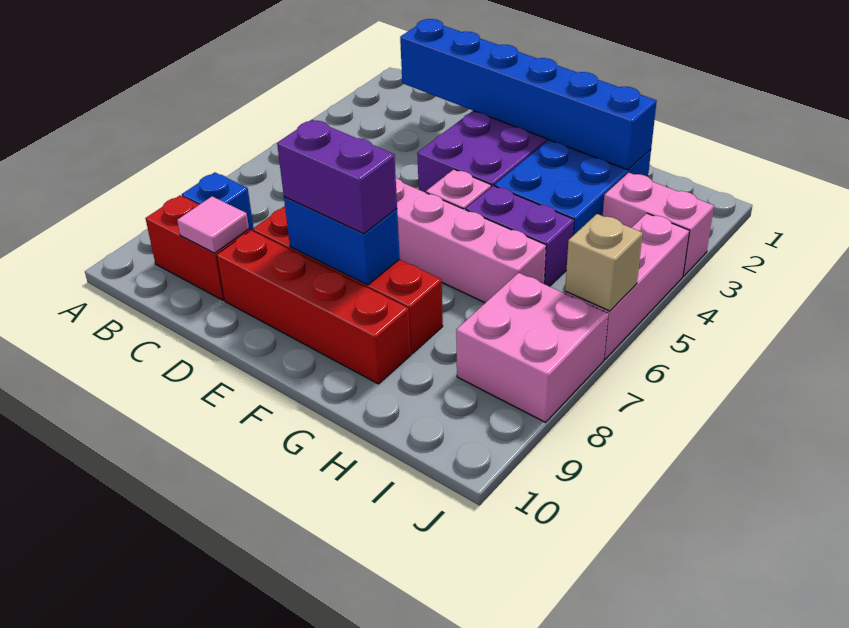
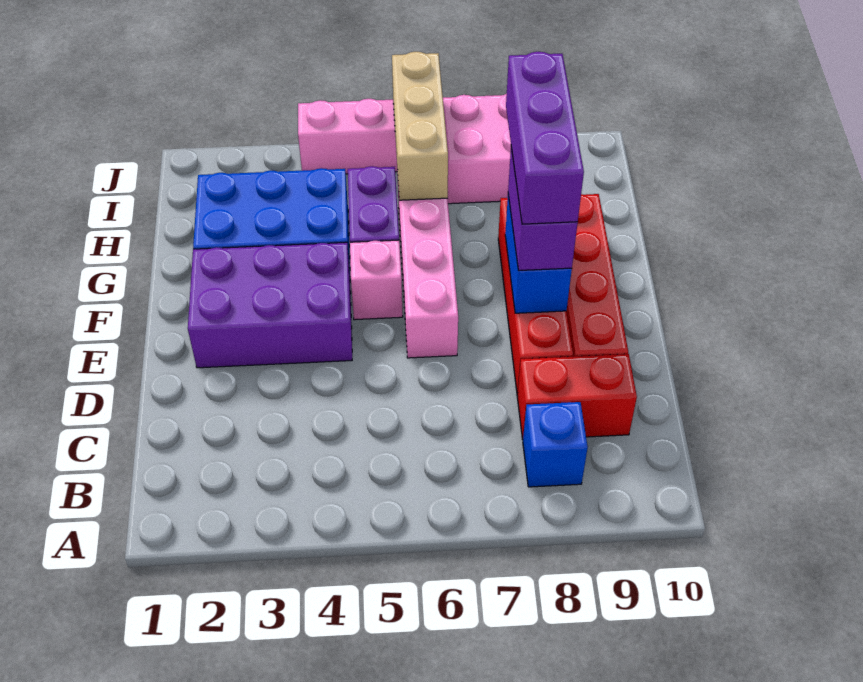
red 1x2 brick [145,195,249,300] -> red 1x2 brick turned to [517,354,637,439]
blue 1x6 brick [400,19,657,170] -> none
pink 1x1 tile [177,196,249,253] -> none
none -> purple 1x3 brick [506,52,584,224]
pink 1x2 brick [603,173,714,276] -> none
tan 1x1 brick [565,214,643,311] -> tan 1x3 brick [392,52,448,200]

